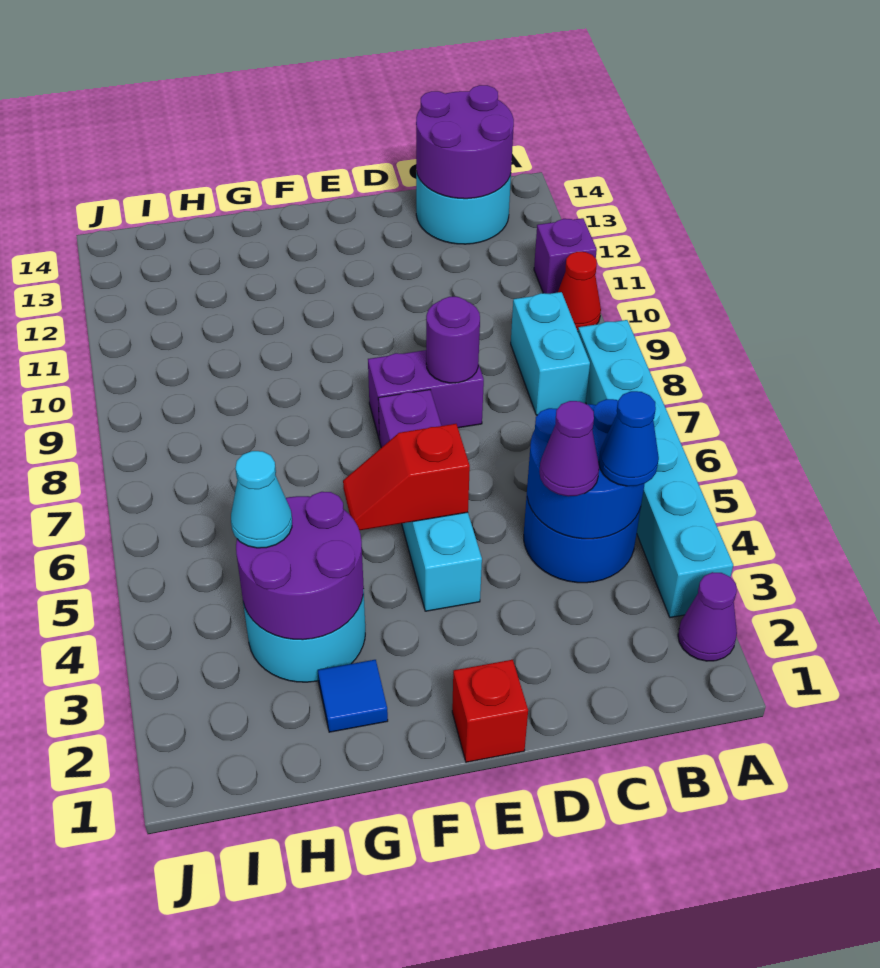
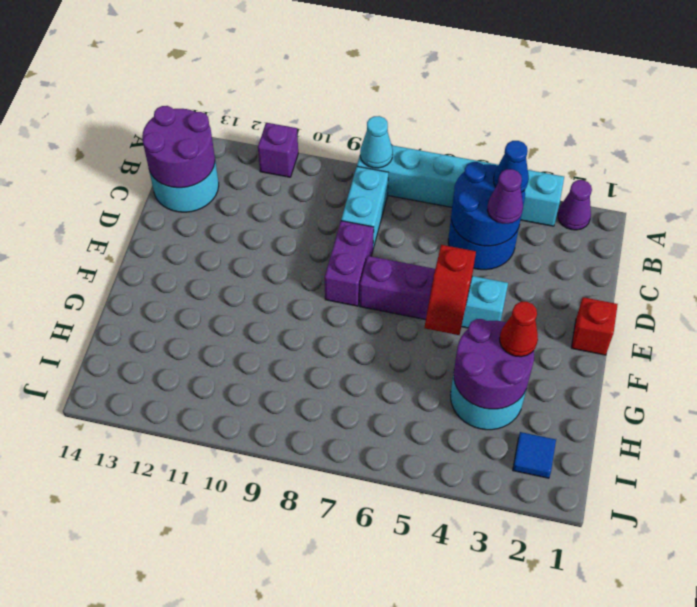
red 1x1 cone [558,252,601,331] -> red 1x1 cone moved to [500,302,538,357]
cyan 1x2 brick [511,292,590,415] -> cyan 1x2 brick turned to [341,166,388,248]
purple 1x1 round brick [426,297,480,383] -> none
blue 1x1 tile [318,660,388,732] -> blue 1x1 tile moved to [513,432,556,478]
cyan 1x1 cone [231,451,292,548] -> cyan 1x1 cone moved to [360,116,393,168]

